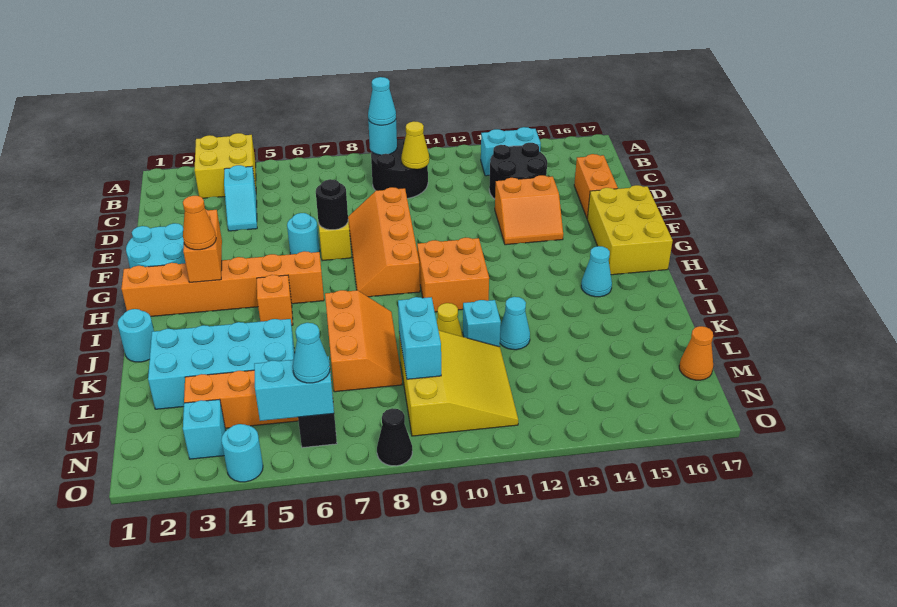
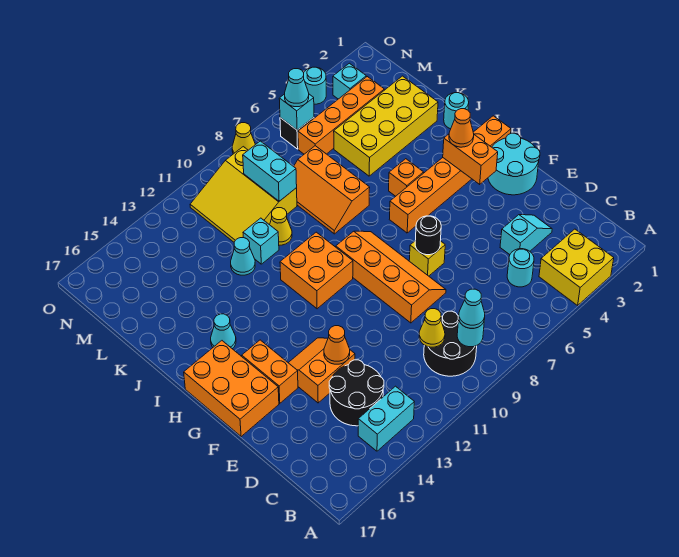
cyan 1x2 slope [224,165,257,231] -> cyan 1x2 slope turned to [500,215,552,255]
orange 1x2 brick [574,154,618,218] -> orange 1x2 brick moved to [242,340,298,403]
cyan 1x1 round brick [287,213,320,254] -> cyan 1x1 round brick moved to [507,249,534,287]
yellow 2x3 brick [587,185,673,275] -> orange 2x3 brick [184,341,279,437]
cyan 2x4 brick [148,319,295,409] -> yellow 2x4 brick [334,76,438,176]
orange 1x1 cone [679,326,713,380] -> orange 1x1 cone moved to [324,326,350,364]
cyan 1x2 brick [254,356,334,421] -> cyan 1x1 brick [279,94,314,130]
black 1x1 cone [377,408,412,466] -> yellow 1x1 cone [232,123,255,154]

